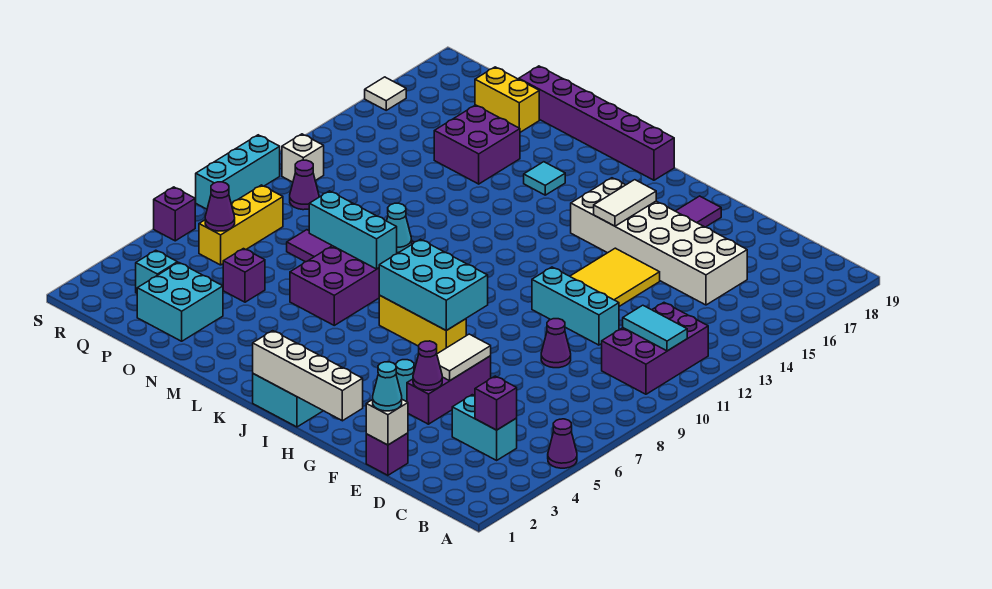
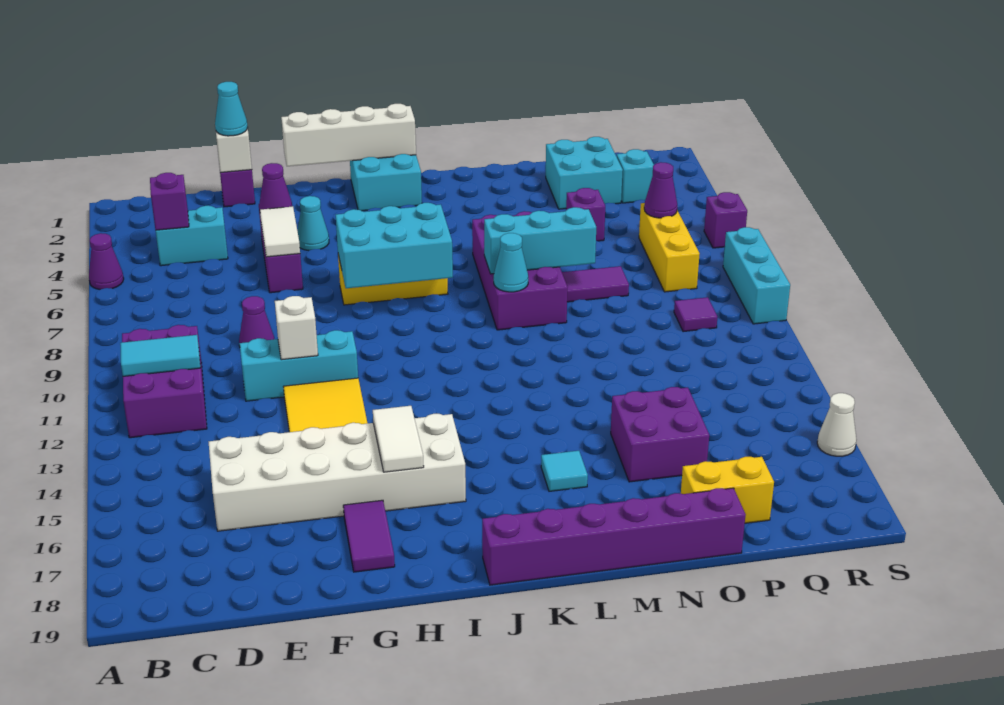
purple 1x1 cone [290,160,319,210] -> purple 1x1 tile [674,297,717,332]
white 1x1 brick [282,134,324,182] -> white 1x1 brick moved to [275,296,318,360]
white 1x1 tile [365,77,406,110] -> white 1x1 cone [817,393,856,456]

